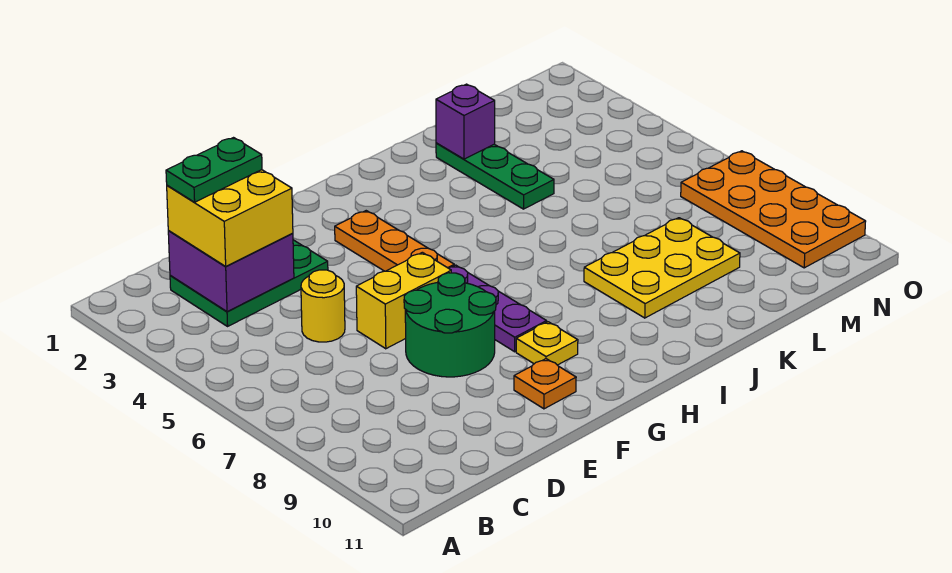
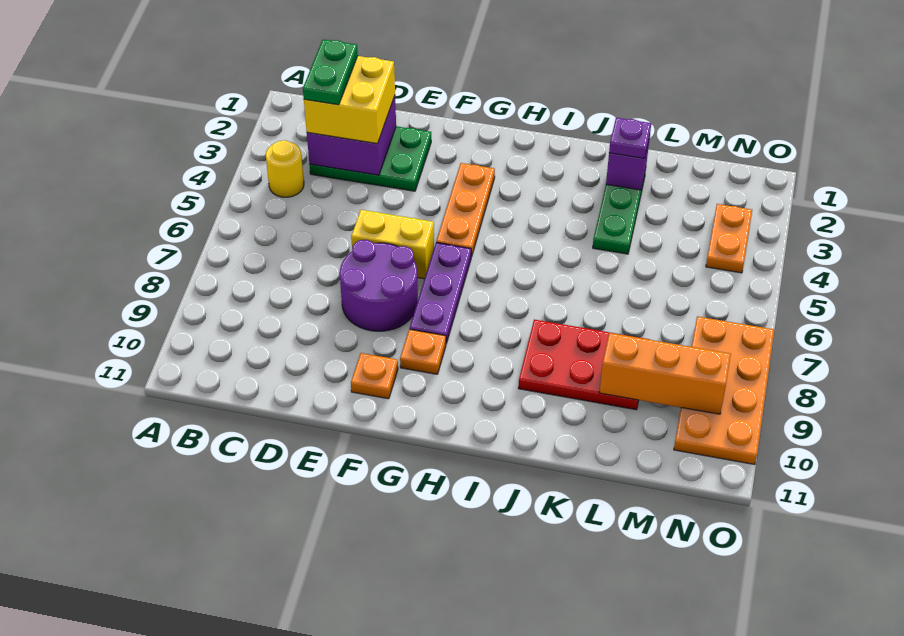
green 1x2 plate [166,138,262,202] -> green 1x2 plate turned to [303,39,358,105]
yellow 1x1 round brick [301,270,345,342] -> yellow 1x1 round brick moved to [266,140,304,197]
green 2x2 round brick [404,273,496,377] -> purple 2x2 round brick [340,240,418,331]
yellow 1x1 plate [516,322,578,365] -> orange 1x1 plate [400,329,446,374]
yellow 2x3 plate [584,218,740,318] -> red 2x3 plate [518,320,650,410]
none -> purple 1x1 plate [609,118,651,158]
none -> orange 1x3 brick [600,333,731,414]
none -> orange 1x2 plate [706,204,752,273]

